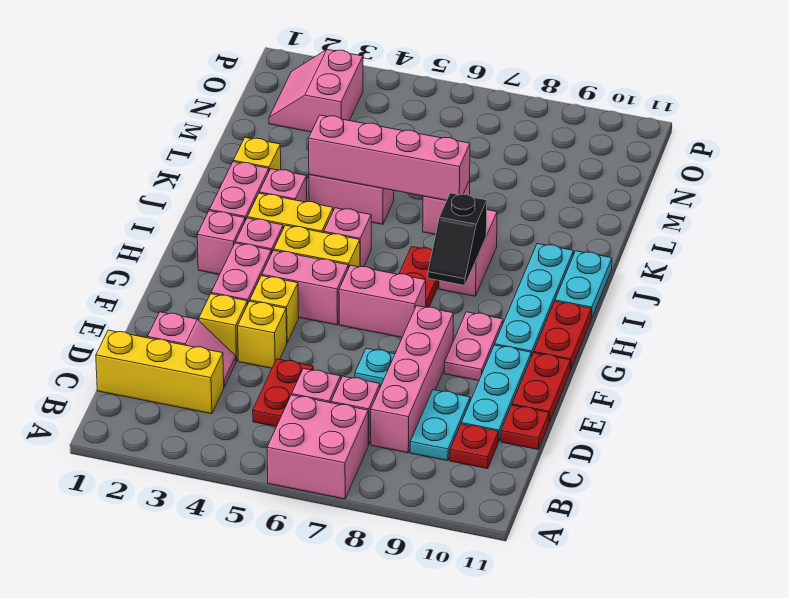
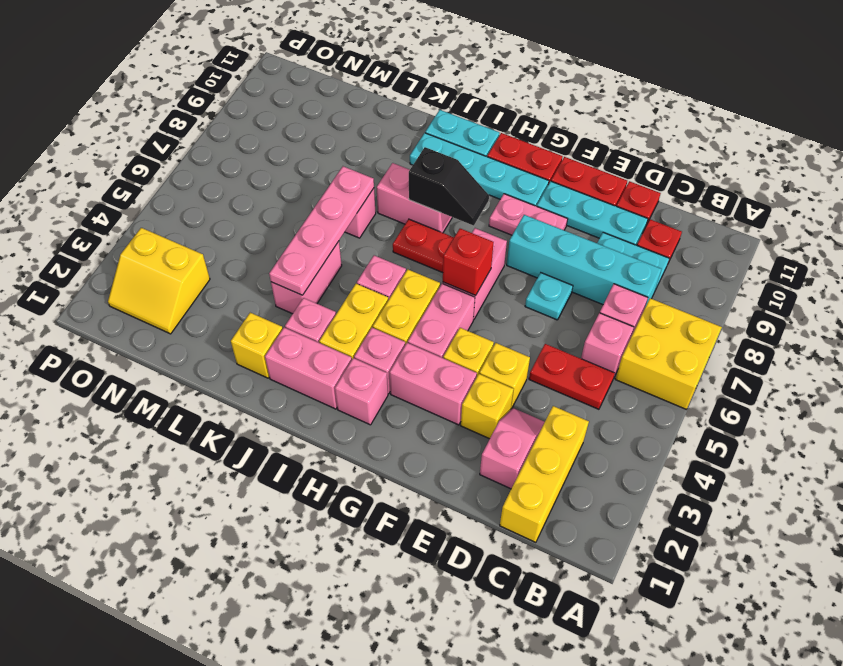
pink 2x2 brick [267,395,368,499] -> yellow 2x2 brick [615,298,722,409]
pink 1x4 brick [371,306,453,453] -> cyan 1x4 brick [507,215,661,307]
none -> red 1x1 brick [443,229,494,296]
pink 1x4 brick [308,115,470,200] -> pink 1x4 plate [269,166,374,295]
pink 2x2 slope [269,49,363,132] -> yellow 2x2 slope [108,228,210,334]

